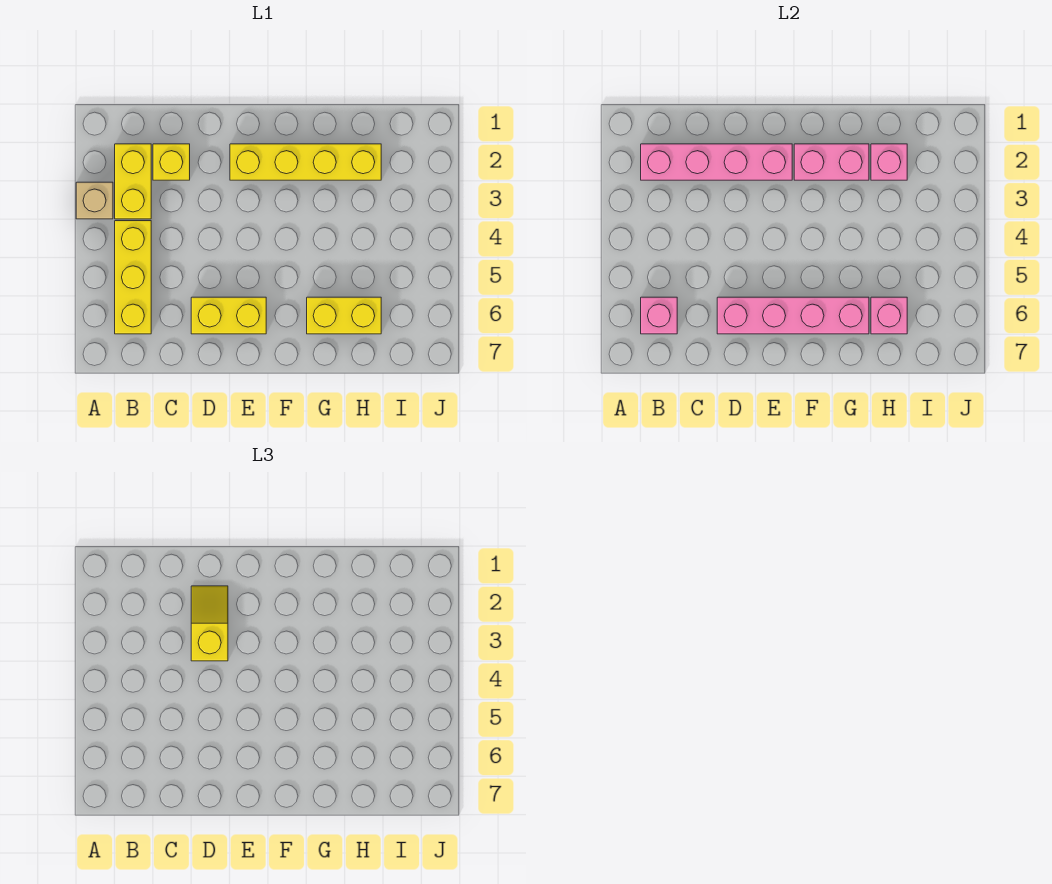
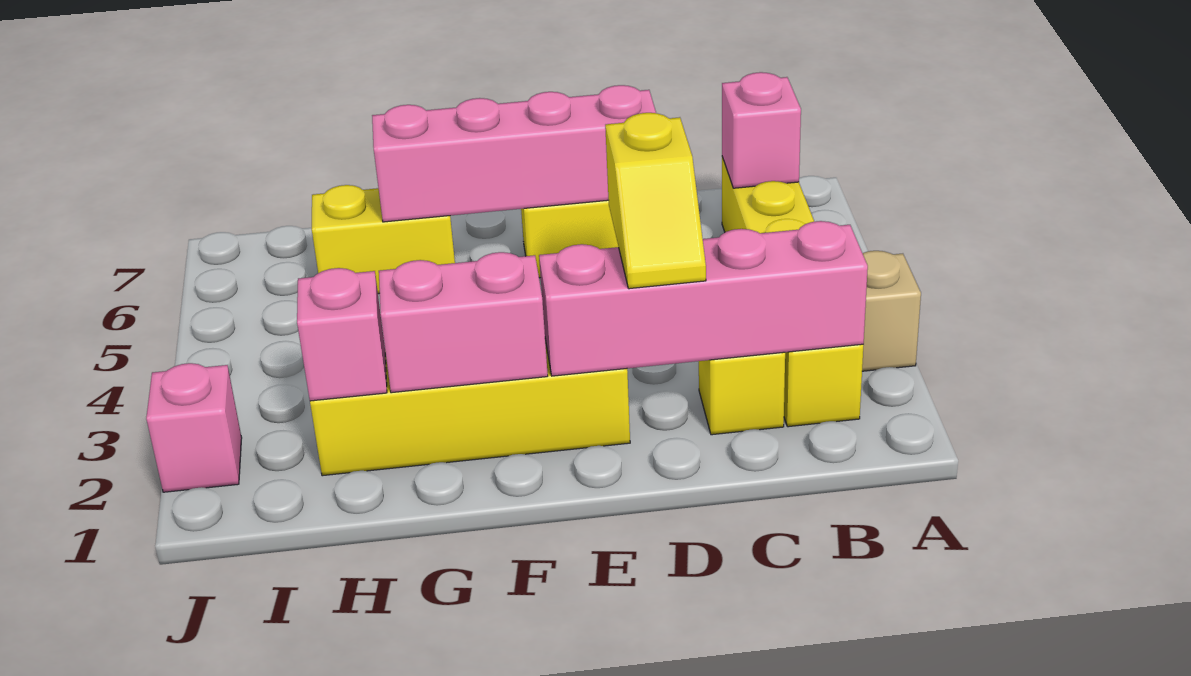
pink 1x1 brick [871,297,907,334] -> pink 1x1 brick moved to [146,363,242,492]

